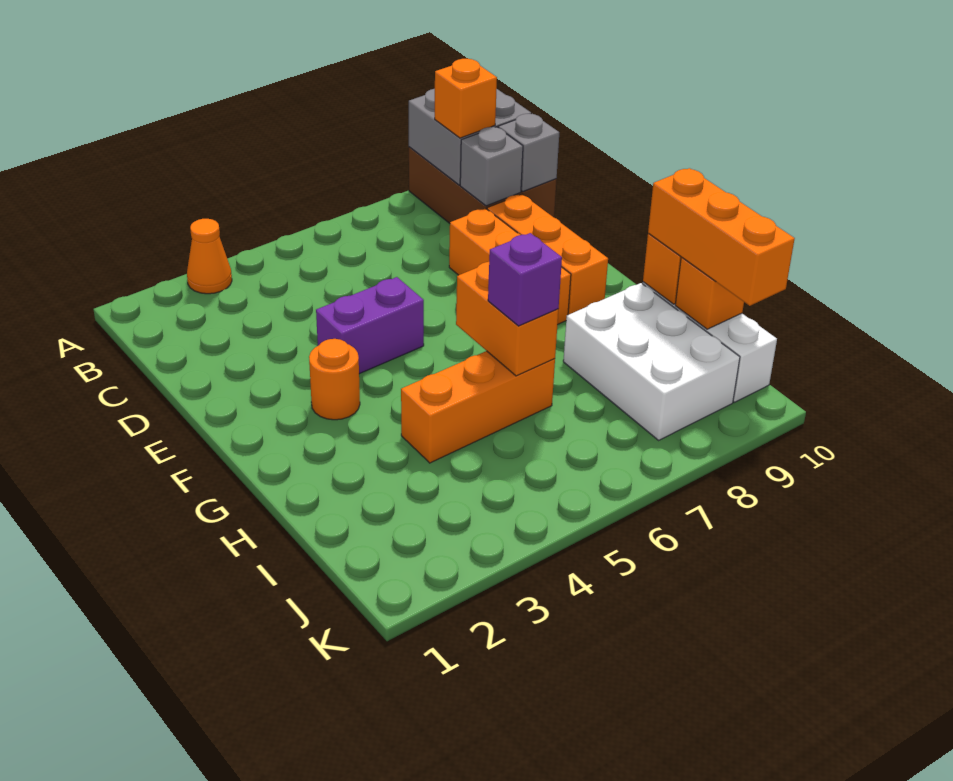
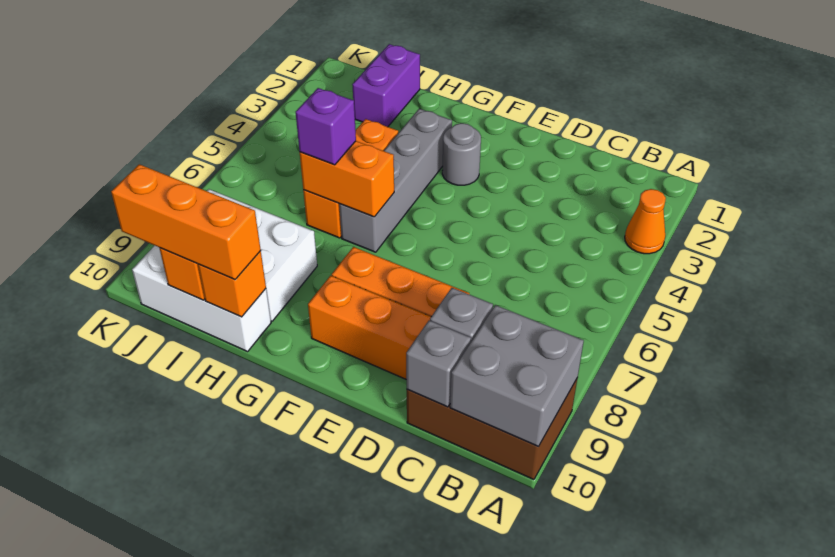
orange 1x1 brick [435,59,497,138] -> none
purple 1x2 brick [316,277,424,374] -> purple 1x2 brick moved to [352,44,420,127]
orange 1x1 round brick [309,339,360,420] -> grey 1x1 round brick [442,123,481,185]
none -> grey 1x4 brick [339,109,452,252]

